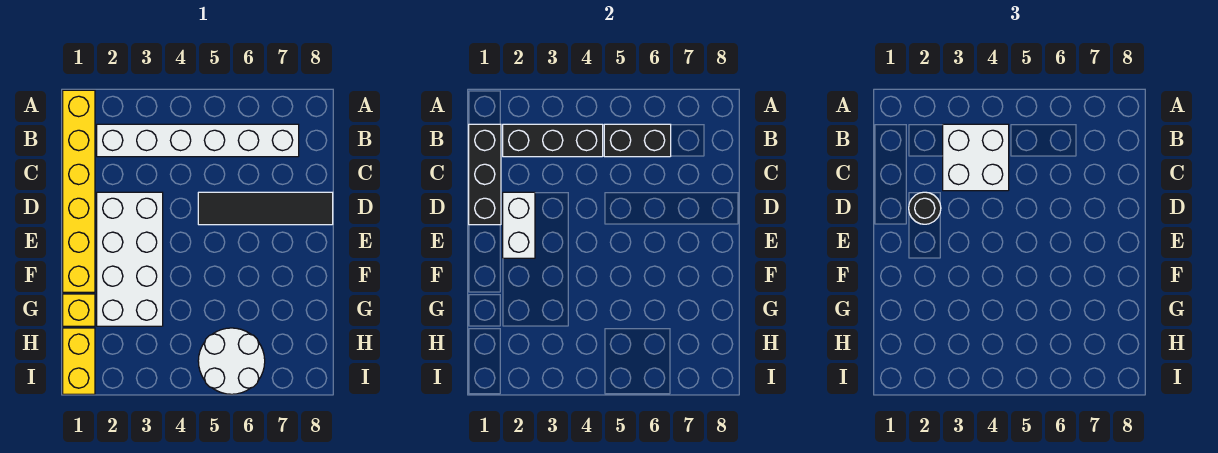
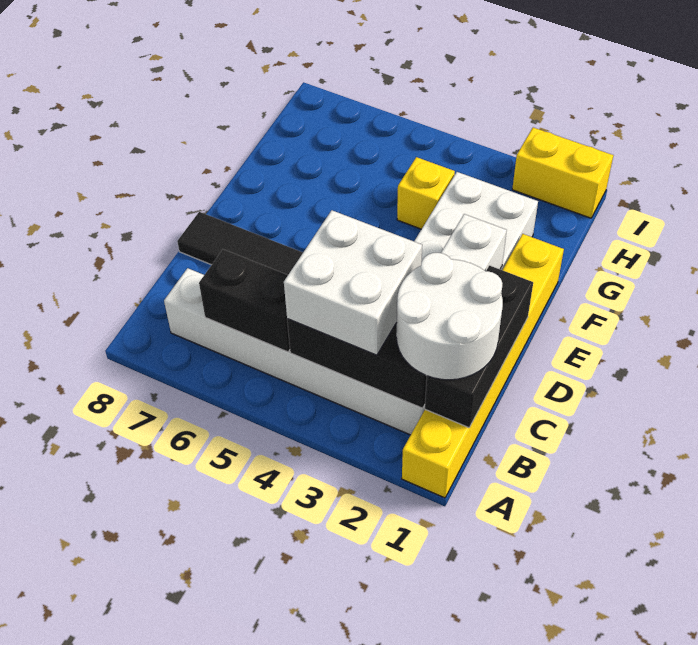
black 1x1 round brick [909,192,941,224] -> none
yellow 1x1 brick [63,294,95,326] -> yellow 1x1 brick moved to [397,157,455,229]
yellow 1x2 brick [63,328,95,394] -> yellow 1x2 brick turned to [512,127,613,218]
white 2x2 round brick [198,328,265,394] -> white 2x2 round brick moved to [396,253,503,380]

